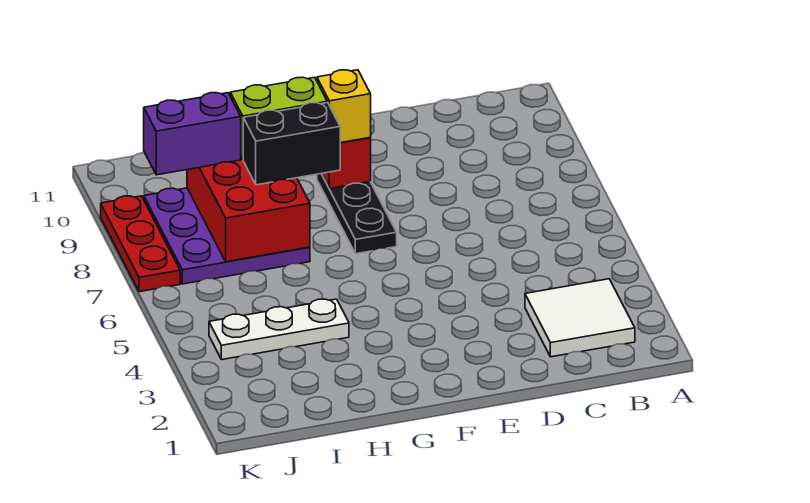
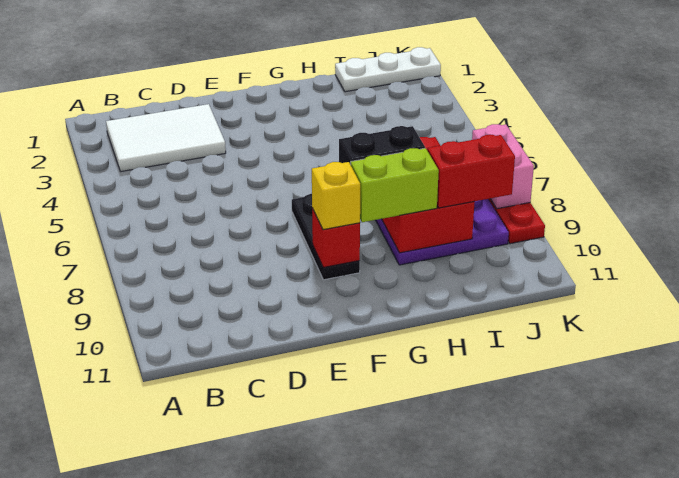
white 2x2 tile [525,279,635,357] -> white 2x3 tile [106,104,226,172]
white 1x3 plate [209,299,349,360] -> white 1x3 plate moved to [335,47,441,92]
purple 1x2 brick [144,93,241,175] -> red 1x2 brick [428,135,515,208]
none -> pink 1x2 brick [472,124,534,209]

